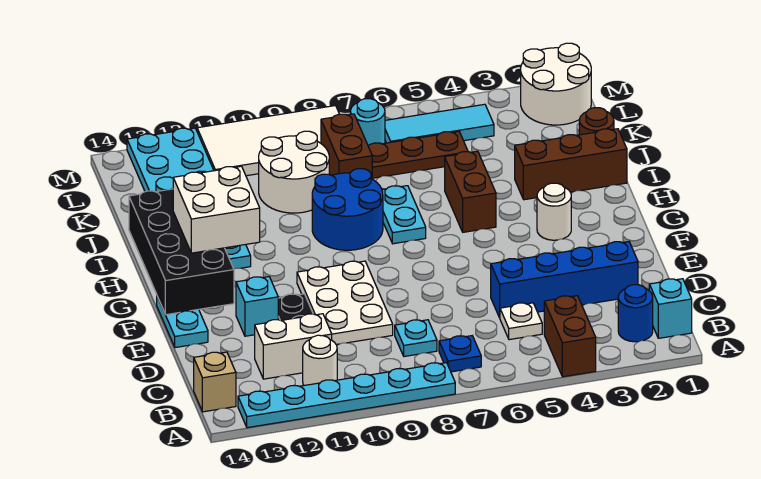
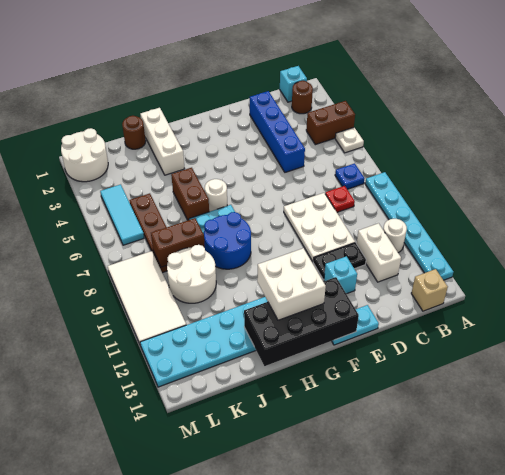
blue 1x1 round brick [618,285,653,342] -> brown 1x1 round brick [292,81,313,114]
white 1x1 plate [500,303,542,340] -> white 1x1 plate moved to [335,128,364,153]
cyan 1x1 plate [395,320,437,356] -> red 1x1 plate [325,186,355,212]
white 2x3 plate [297,261,393,345] -> white 2x3 plate turned to [284,193,355,261]
white 1x1 round brick [537,183,571,240] -> white 1x1 round brick moved to [205,179,227,212]
brown 1x2 brick [445,151,496,232] -> brown 1x2 brick turned to [171,168,209,220]
brown 1x3 brick [515,129,627,200] -> white 1x3 brick [140,108,185,175]
cyan 1x1 round brick [351,99,385,146] -> none

